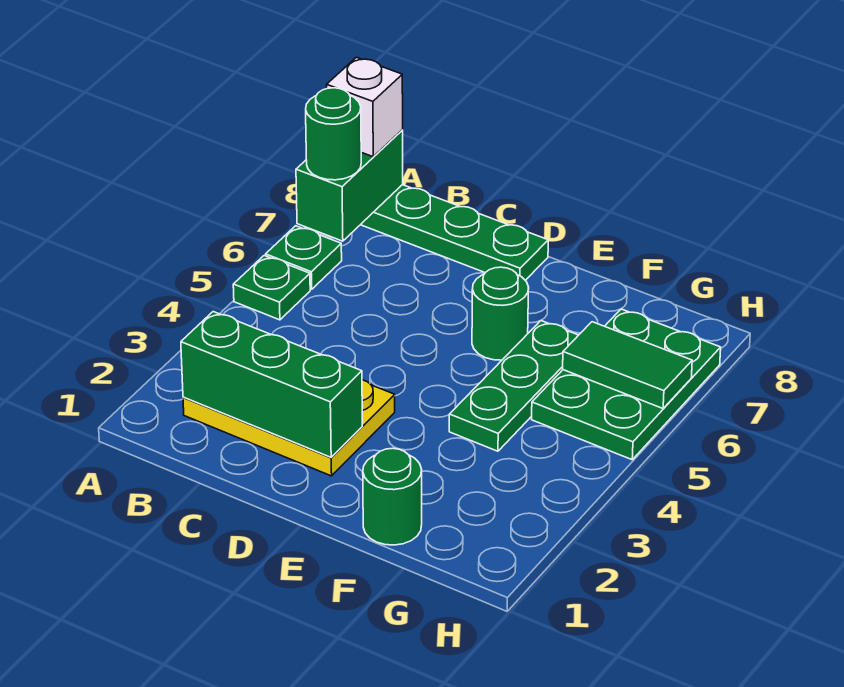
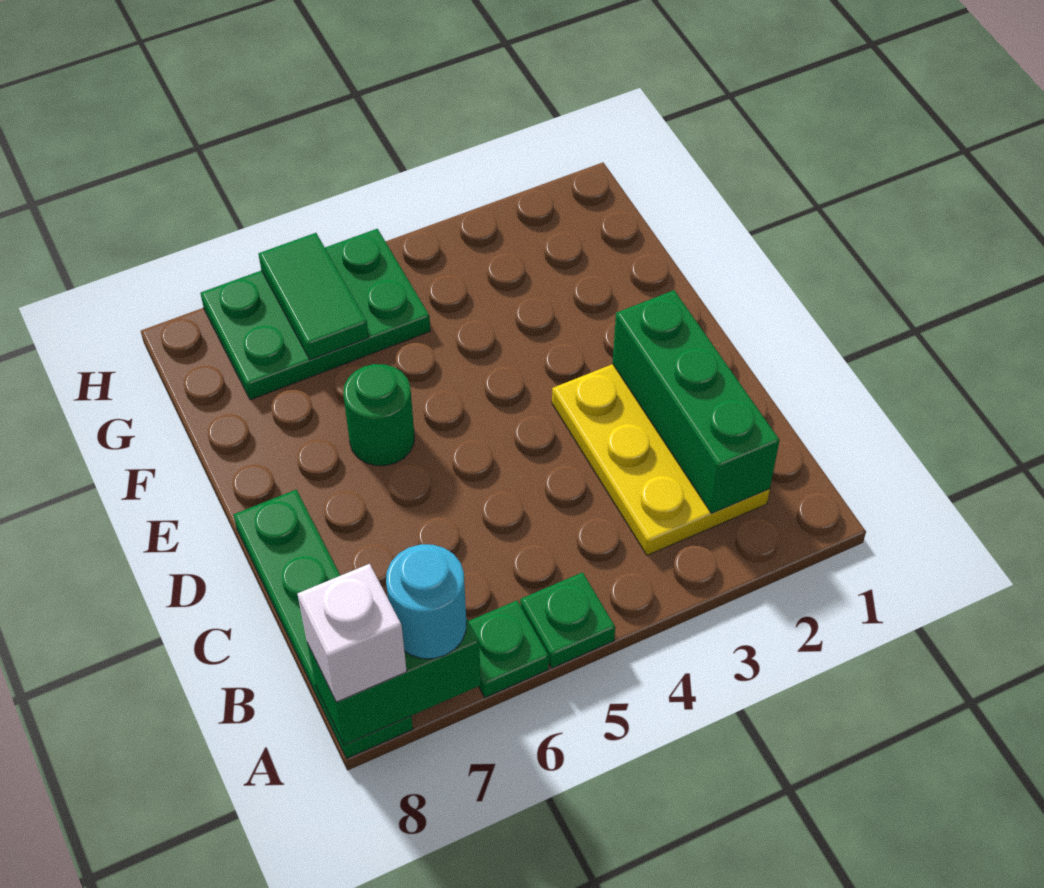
green 1x1 round brick [306,88,361,180] -> cyan 1x1 round brick [386,544,466,659]
green 1x1 round brick [363,448,422,545] -> none
green 1x3 plate [449,321,578,451] -> none

